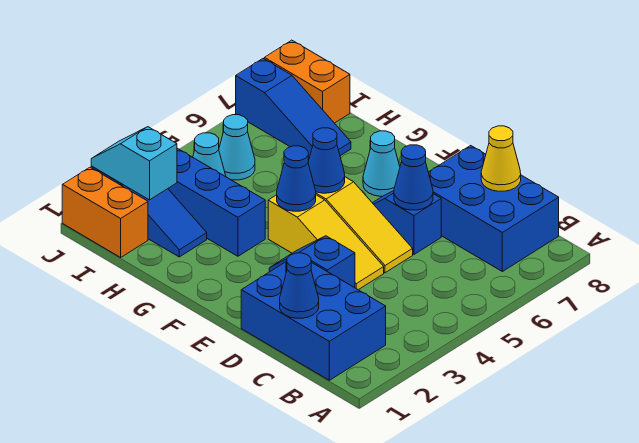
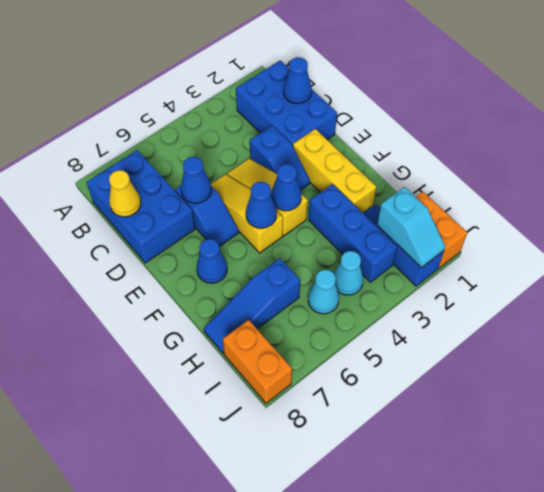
none -> yellow 1x3 brick [293,129,376,213]
cyan 1x1 cone [363,131,400,196] -> blue 1x1 cone [197,239,227,283]
blue 1x3 slope [236,59,351,158] -> blue 1x3 slope turned to [204,258,300,354]

